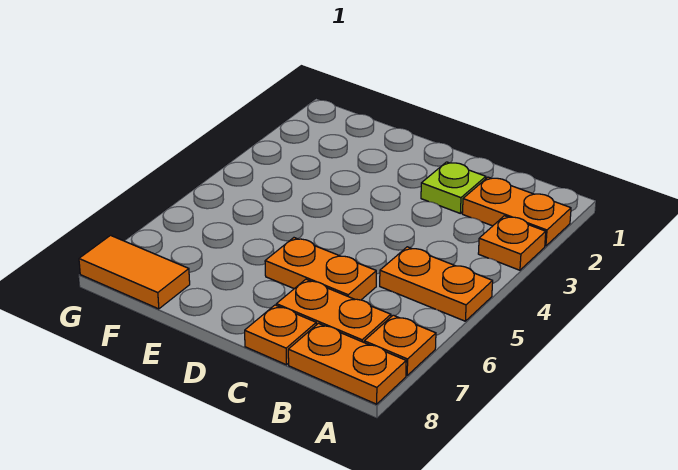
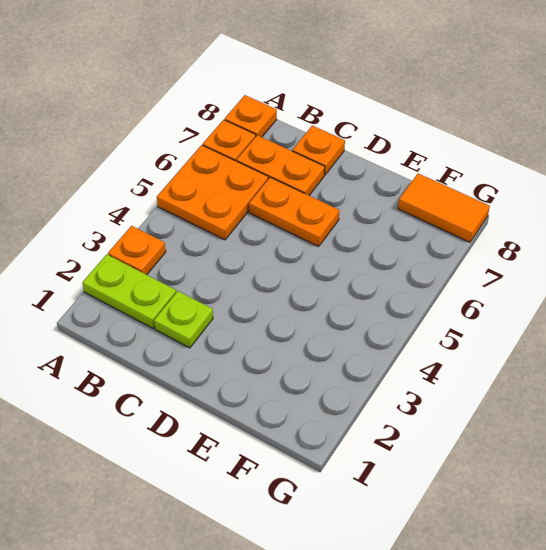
orange 1x2 plate [462,177,571,246] -> lime 1x2 plate [82,254,176,328]
orange 1x2 plate [380,247,493,321] -> orange 2x2 plate [157,145,268,240]
orange 1x2 plate [288,323,406,404] -> orange 1x1 plate [225,95,277,137]

